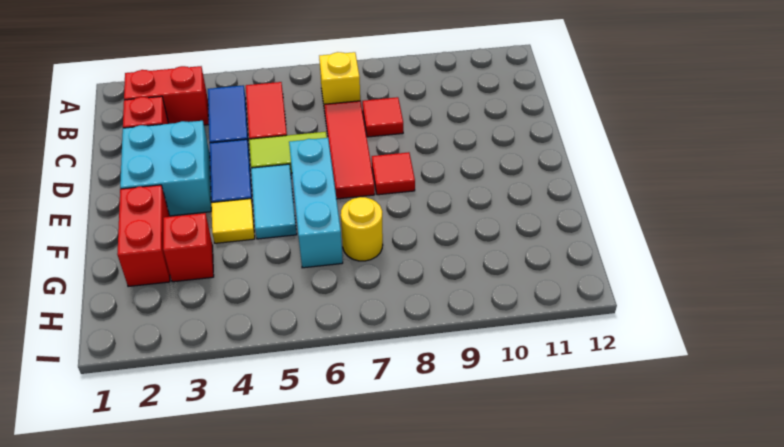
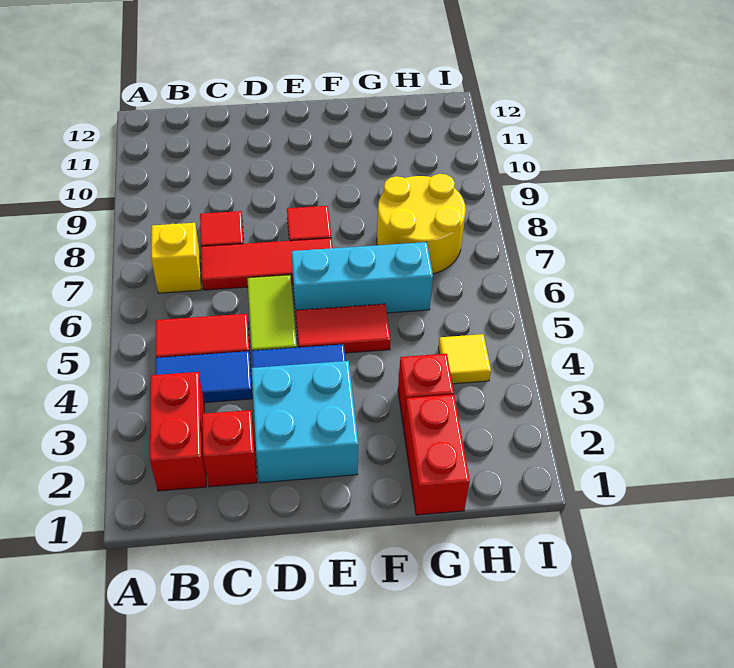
cyan 1x2 tile [251,164,297,239] -> red 1x2 tile [296,304,391,353]
red 1x2 brick [117,185,170,287] -> red 1x2 brick turned to [404,395,470,515]
yellow 1x1 tile [211,199,255,243] -> yellow 1x1 tile moved to [438,334,491,384]
yellow 1x1 round brick [341,197,383,261] -> yellow 2x2 round brick [377,174,466,274]

